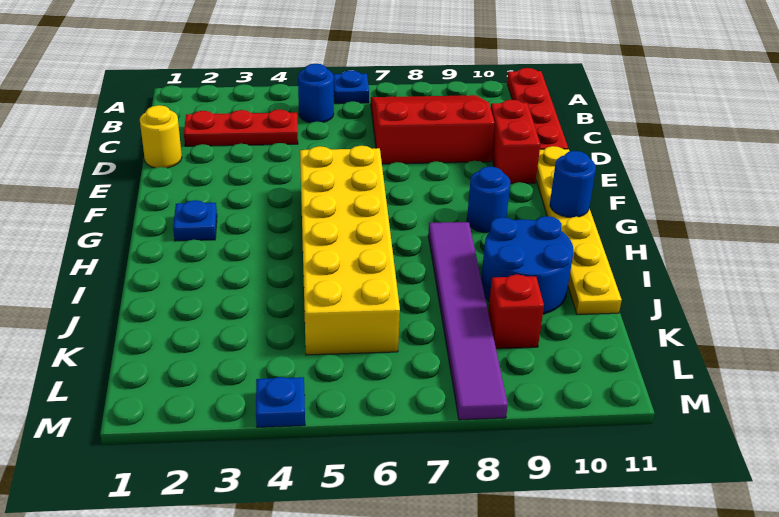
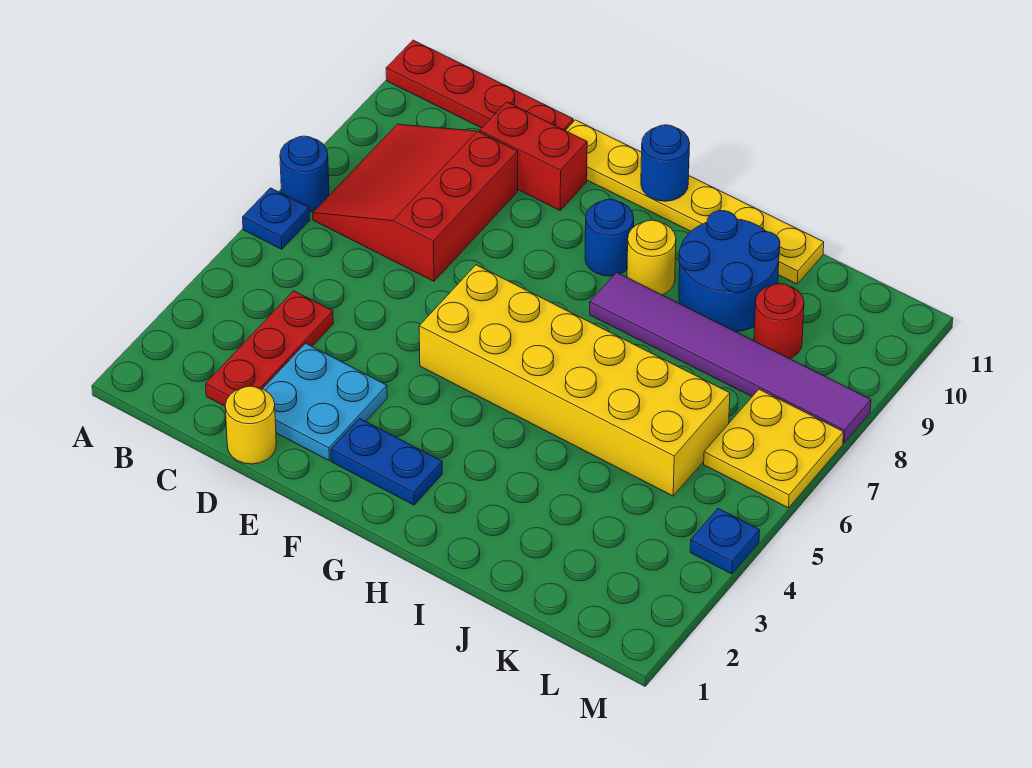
blue 1x1 round brick [298,64,334,123] -> blue 1x1 round brick moved to [280,136,329,212]
none -> cyan 2x2 plate [263,343,387,461]
blue 1x1 plate [173,200,217,241] -> blue 1x2 plate [331,418,442,505]
none -> yellow 1x1 round brick [627,220,676,295]
red 1x1 brick [488,274,544,349] -> red 1x1 round brick [754,284,804,359]
none -> yellow 2x2 plate [704,389,844,508]

